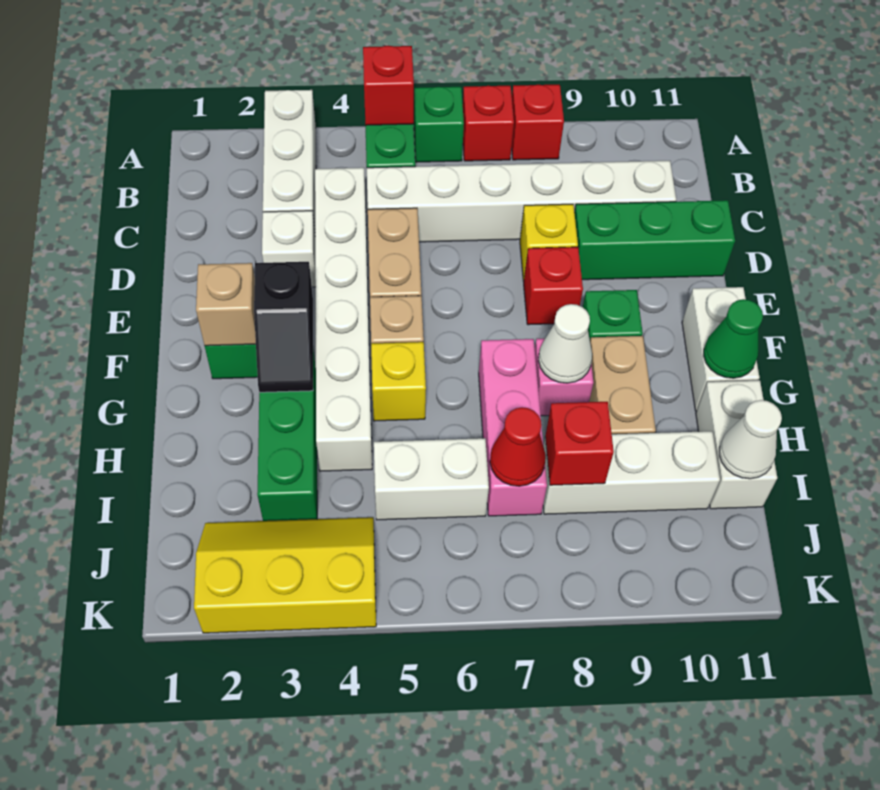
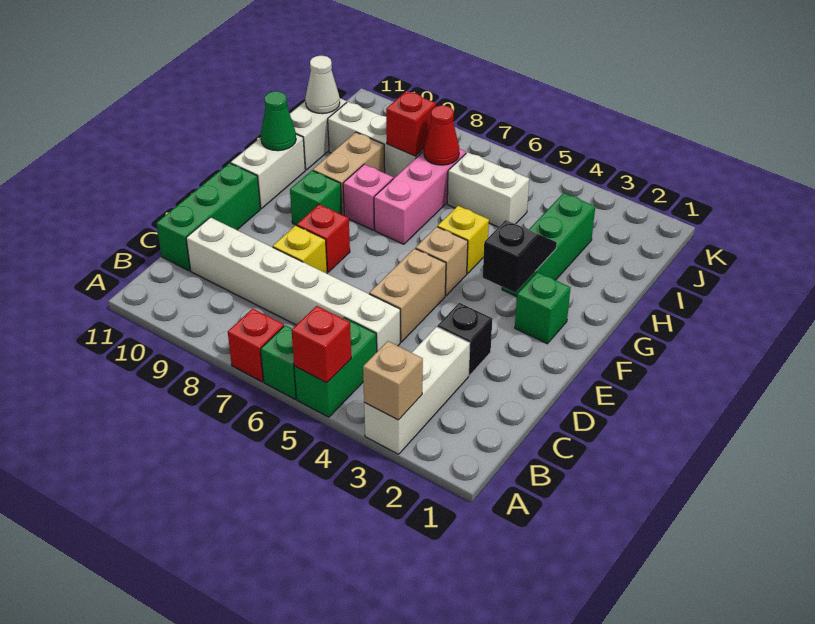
red 1x1 brick [512,85,564,160] -> none
white 1x6 brick [315,168,372,471] -> none
white 1x1 brick [262,211,316,287] -> black 1x1 brick [437,303,492,376]
green 1x3 brick [574,200,735,280] -> green 1x3 brick turned to [156,163,260,271]
tan 1x1 brick [196,263,256,346] -> tan 1x1 brick moved to [363,341,423,420]
white 1x1 cone [538,304,592,383] -> none
yellow 2x3 slope [194,517,376,633] -> none

